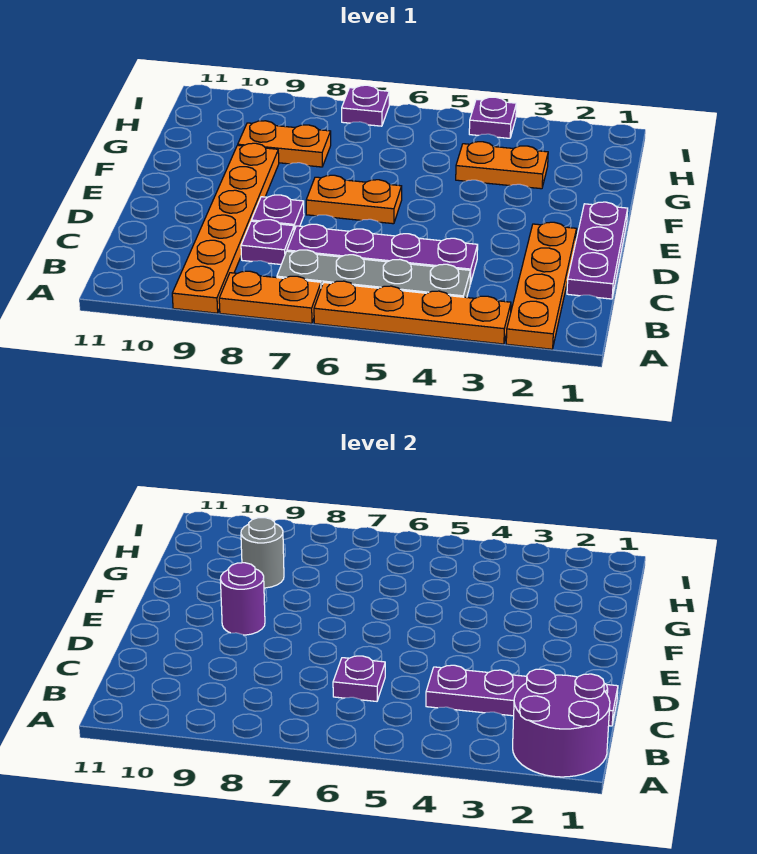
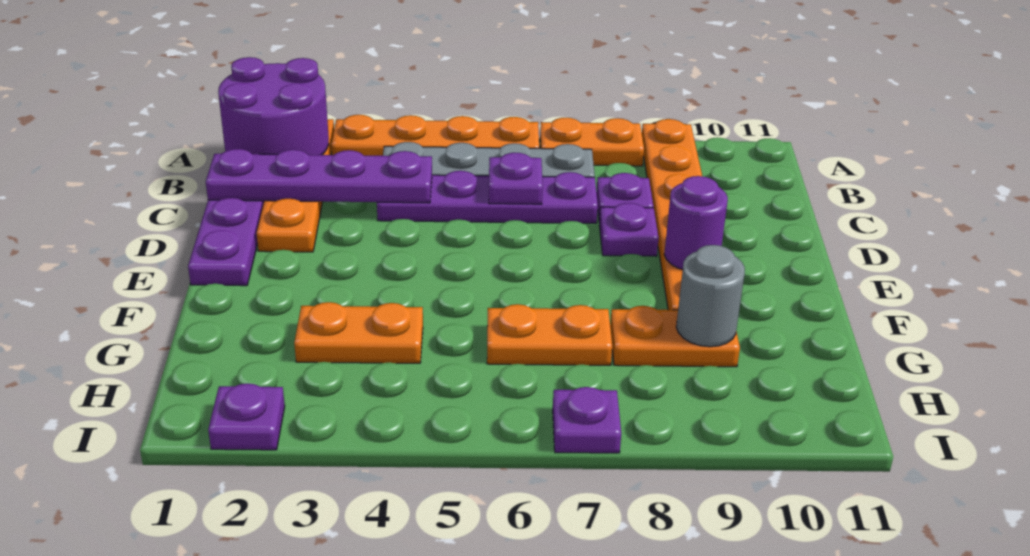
orange 1x2 plate [306,175,402,224] -> orange 1x2 plate moved to [487,304,612,365]
purple 1x1 plate [469,97,516,138] -> purple 1x1 plate moved to [208,384,285,450]

